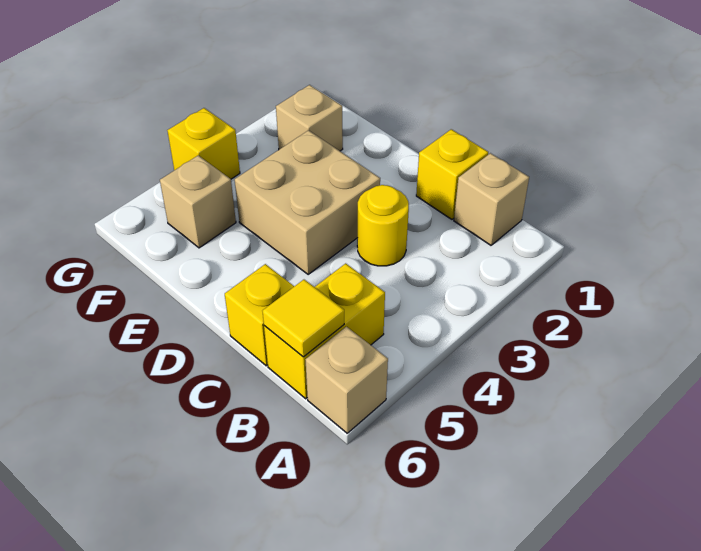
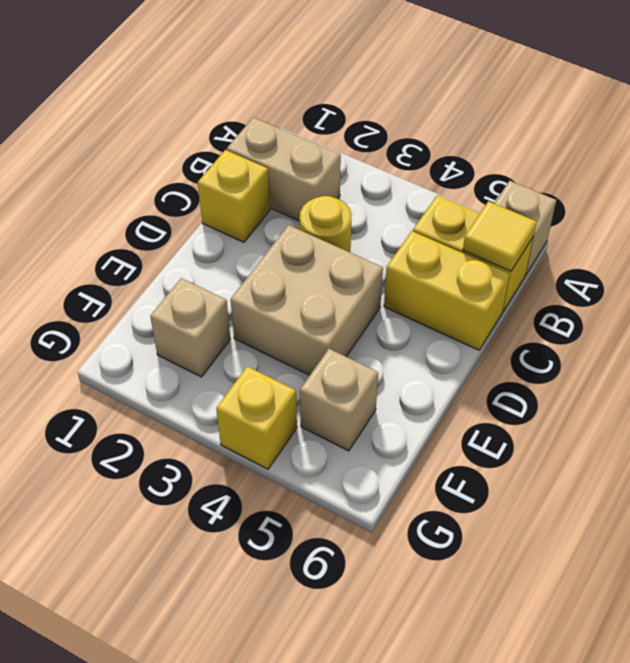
tan 1x1 brick [454,153,529,245] -> tan 1x2 brick [227,117,341,221]
yellow 1x1 brick [225,264,294,366] -> yellow 1x2 brick [384,231,510,350]

